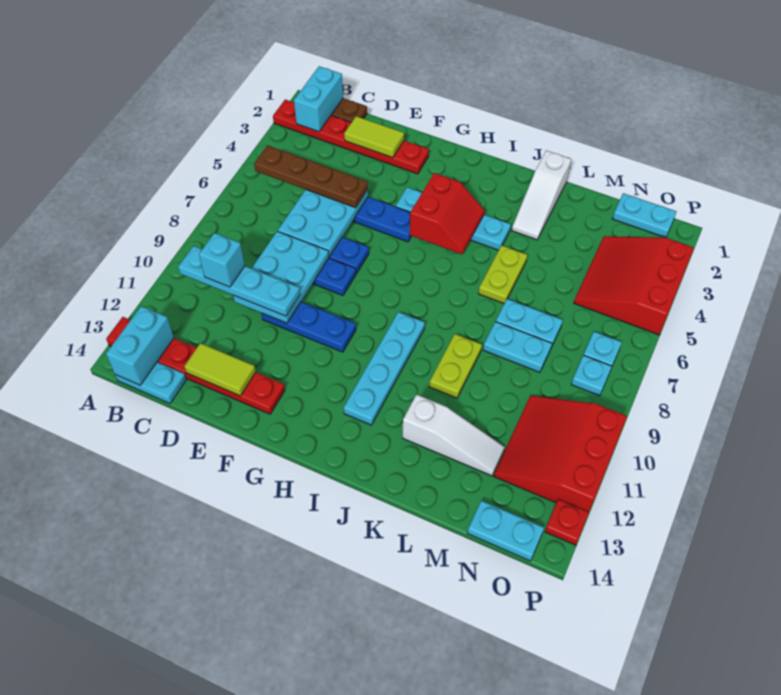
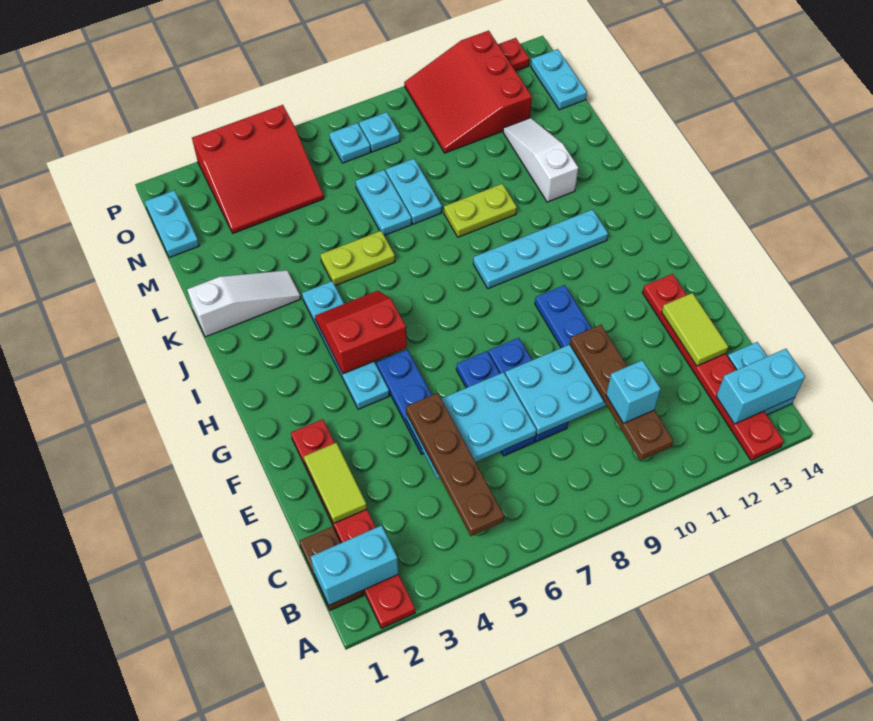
cyan 1x4 plate [178,246,300,316] -> brown 1x4 plate [570,325,673,461]
red 3x3 slope [494,396,627,512] -> red 3x3 slope turned to [404,31,532,153]

